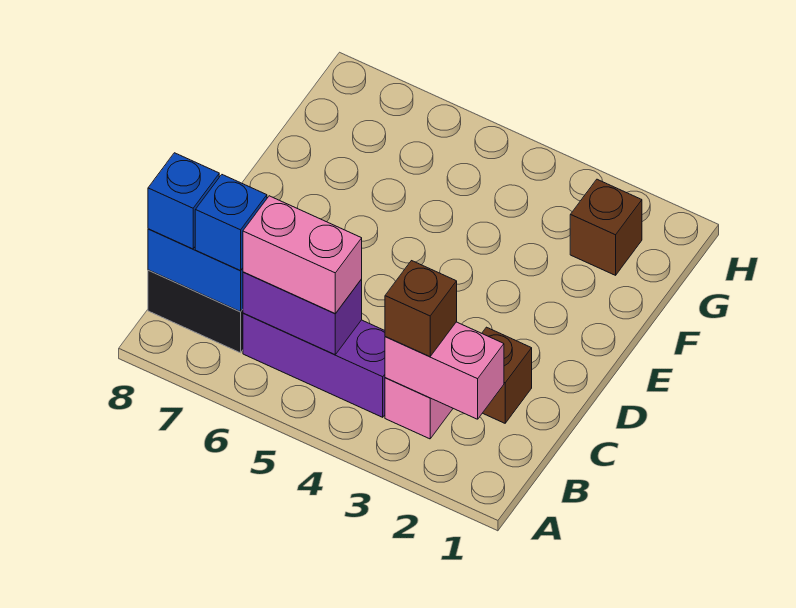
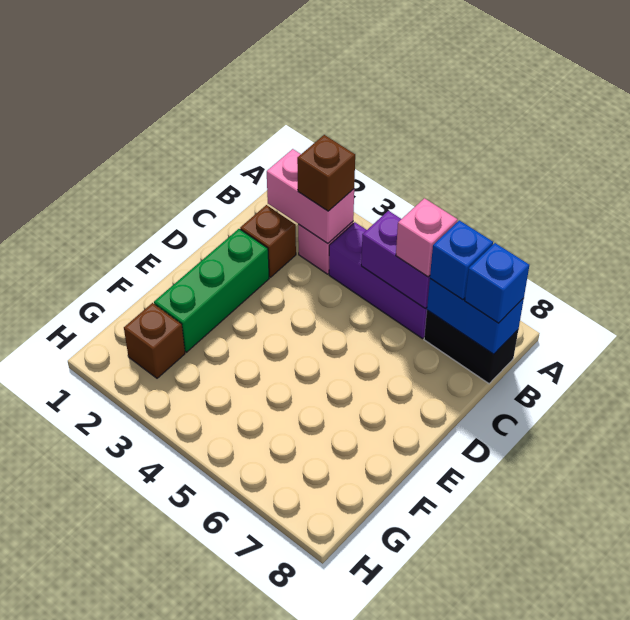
pink 1x2 brick [243,196,362,314] -> pink 1x1 brick [396,198,458,277]
none -> green 1x3 brick [154,229,269,352]

